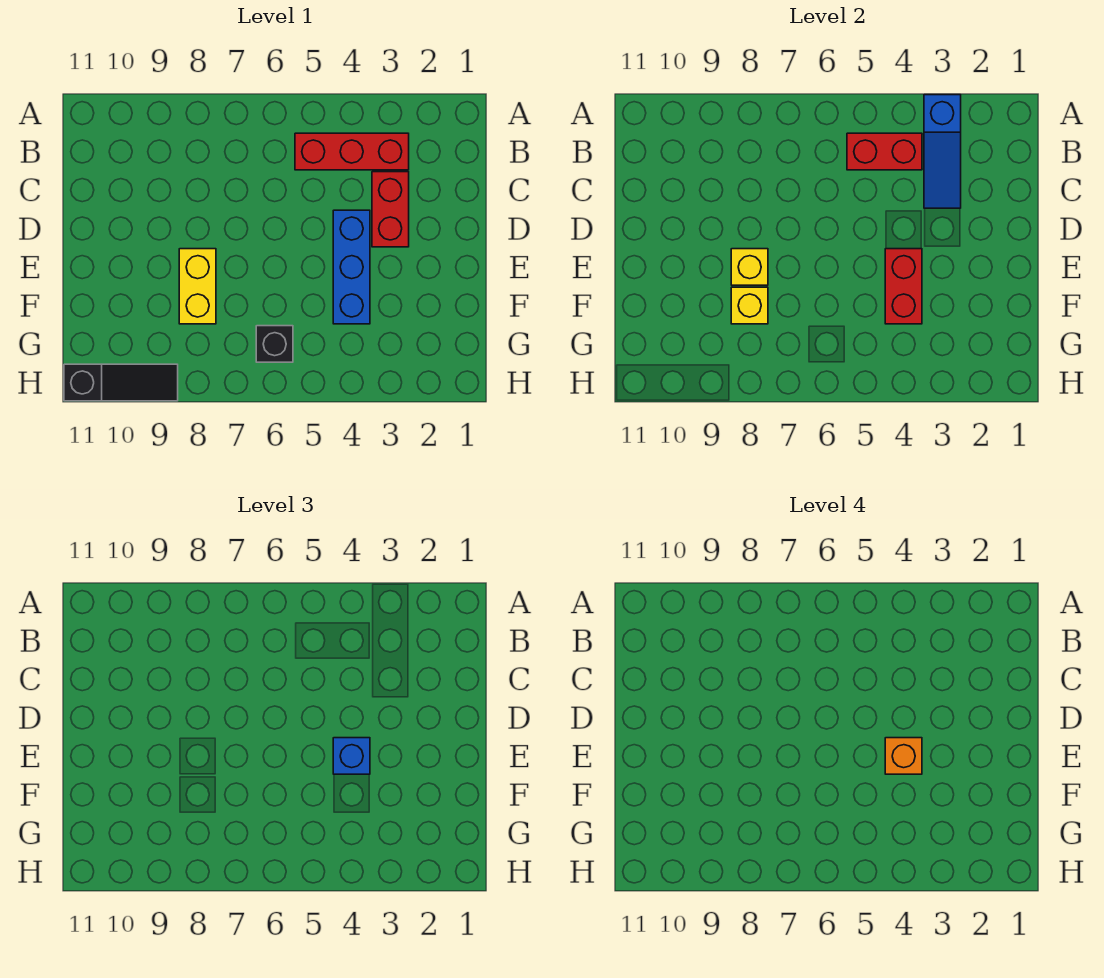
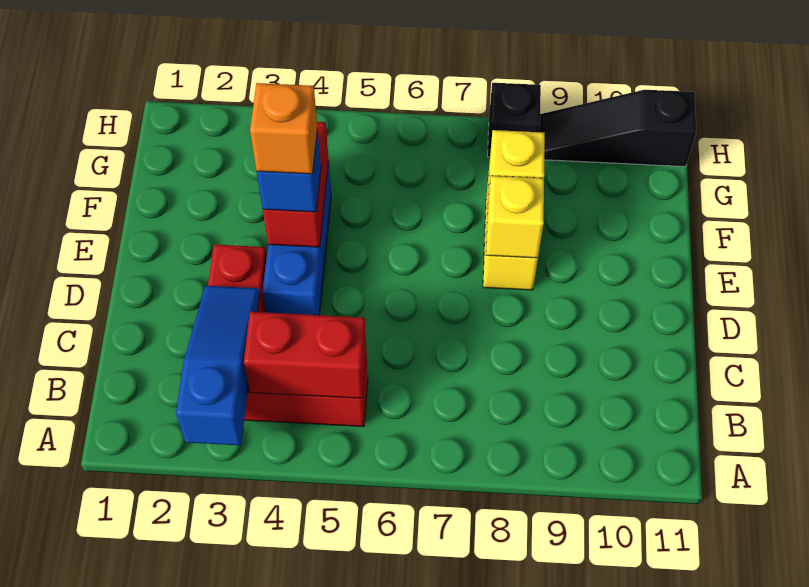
black 1x1 brick [256,326,293,362] -> black 1x1 brick moved to [488,83,541,157]

